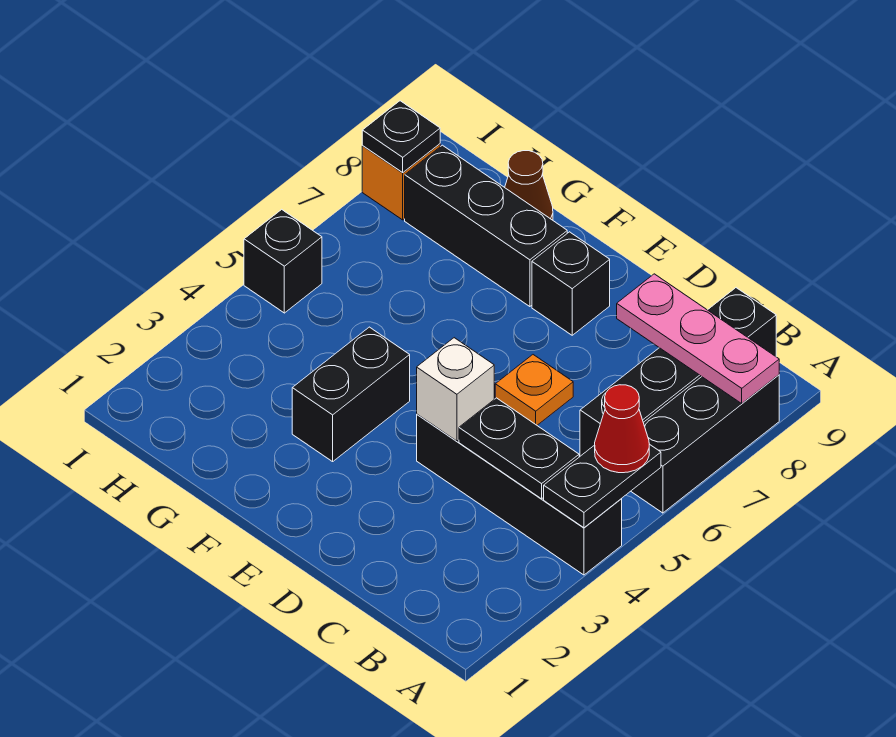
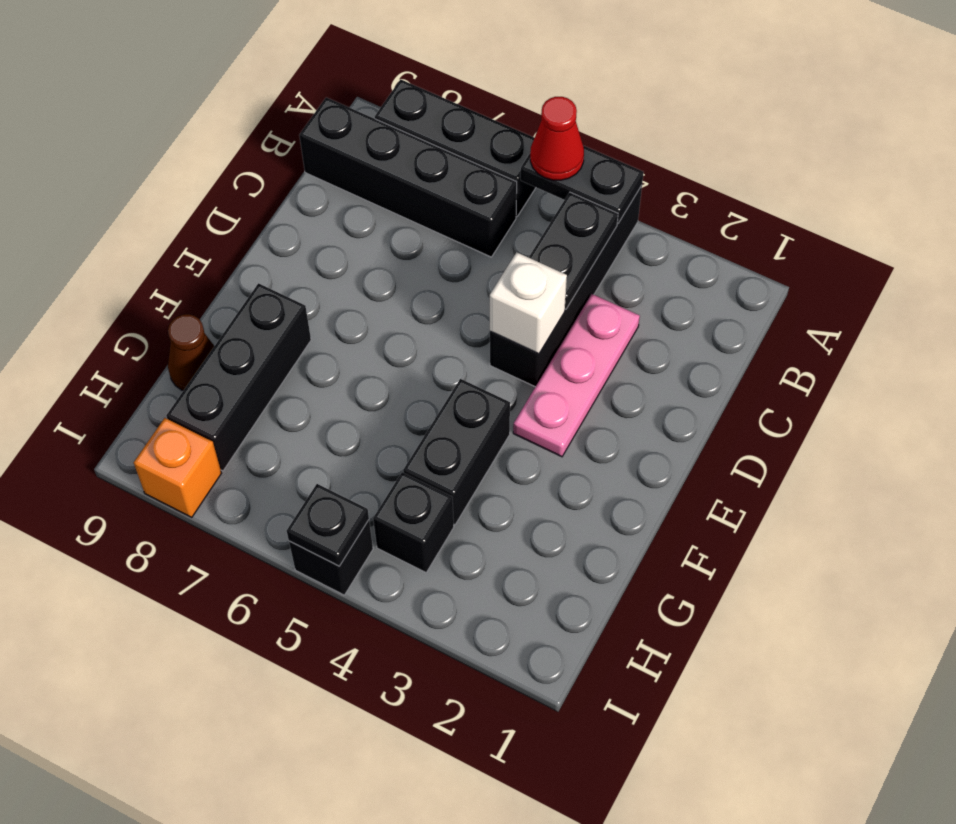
pink 1x3 plate [617,274,779,403] -> pink 1x3 plate moved to [513,294,640,457]
orange 1x1 plate [495,355,573,425] -> none
black 1x1 brick [532,232,610,335] -> black 1x1 brick moved to [373,472,454,572]
black 1x2 brick [292,327,410,462] -> black 1x2 brick turned to [403,379,510,525]
black 1x1 plate [362,101,440,172] -> black 1x1 plate moved to [287,484,369,566]

